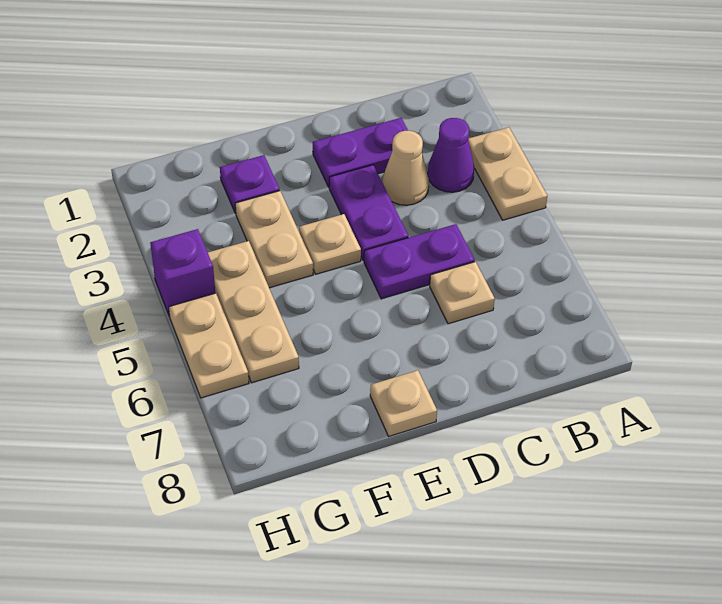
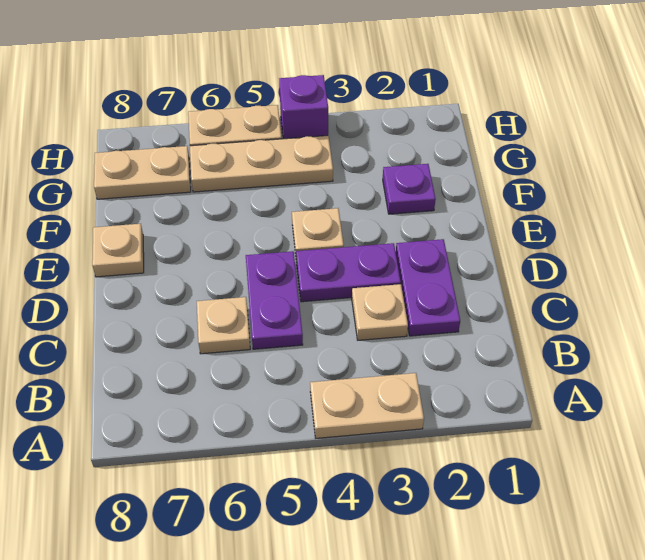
purple 1x1 cone [428,118,474,192] -> none
tan 1x1 cone [382,131,429,205] -> tan 1x1 plate [352,284,408,340]
tan 1x2 plate [235,191,313,288] -> tan 1x2 plate moved to [94,146,191,199]

